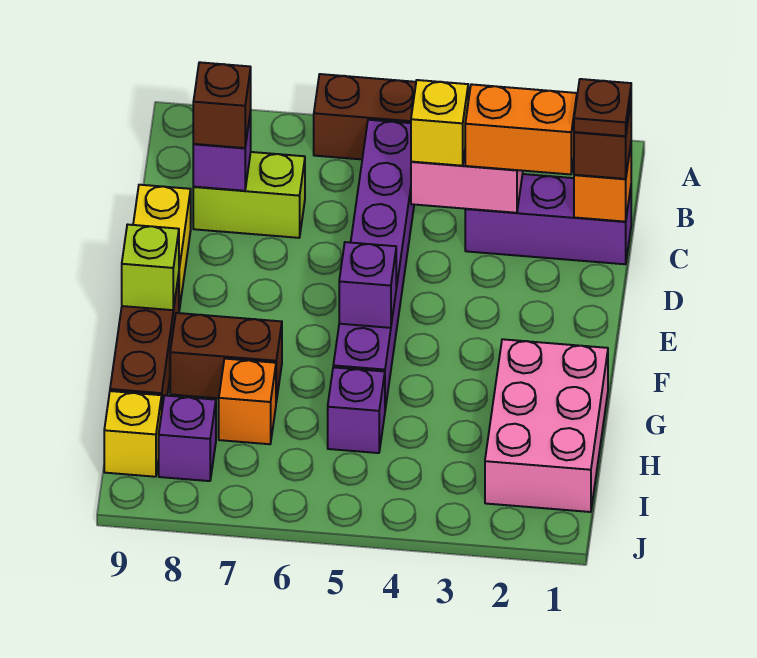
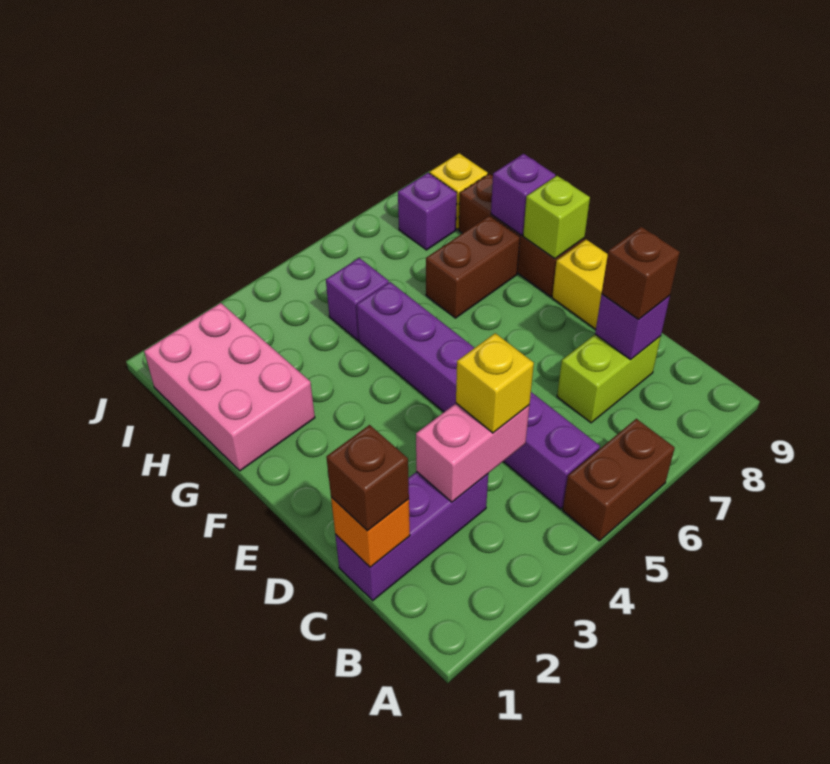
brown 1x1 plate [574,79,631,136] -> none
orange 1x2 brick [465,84,577,174] -> none
purple 1x1 brick [339,242,396,328] -> purple 1x1 brick moved to [491,154,555,235]
orange 1x1 brick [219,359,276,444] -> none

